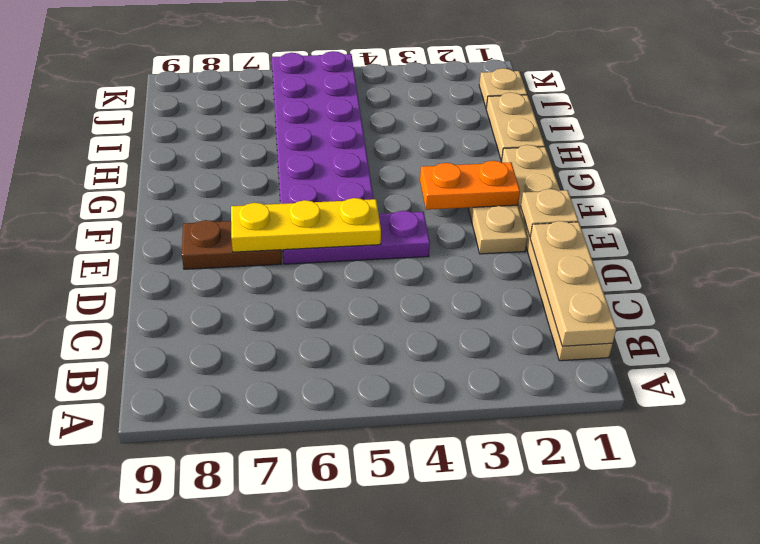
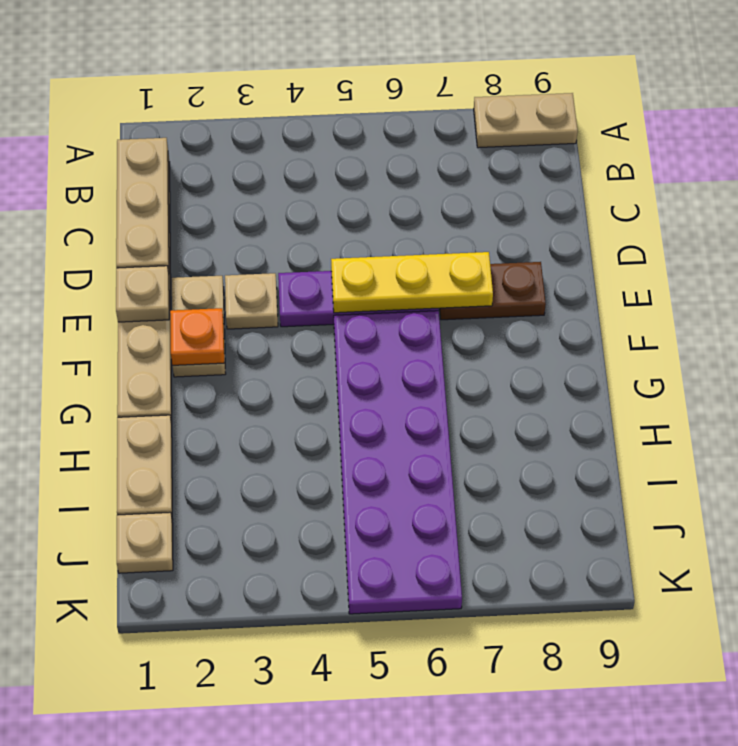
none -> tan 1x2 plate [474,93,578,148]
none -> tan 1x1 plate [225,273,278,329]
orange 1x2 plate [420,161,520,210] -> orange 1x1 plate [170,308,224,365]

